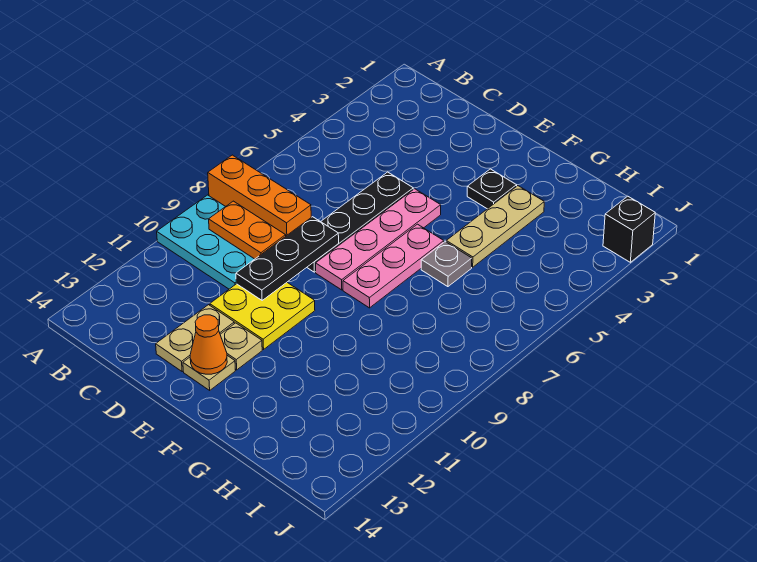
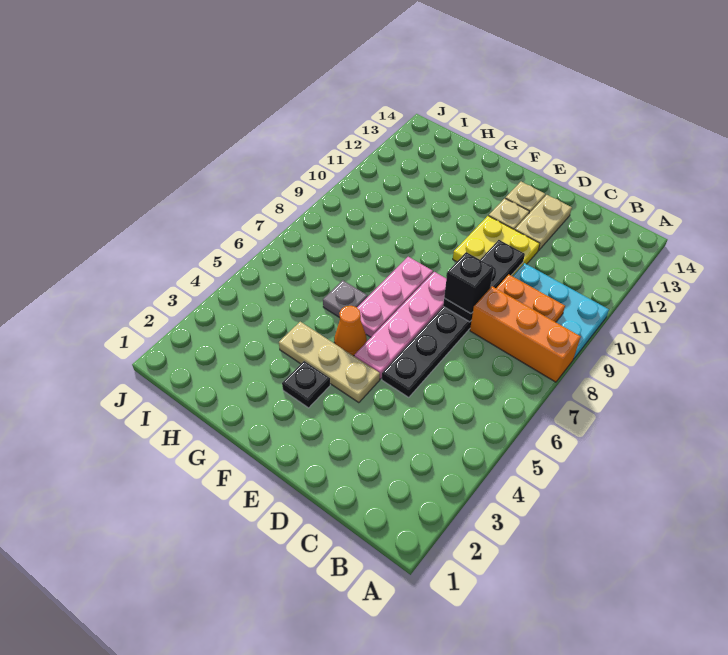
orange 1x1 cone [190,315,227,374] -> orange 1x1 cone moved to [334,306,367,356]
tan 1x3 plate [446,186,544,267] -> tan 1x3 plate turned to [279,322,380,403]
black 1x1 brick [603,196,655,262] -> black 1x1 brick moved to [444,252,494,314]

